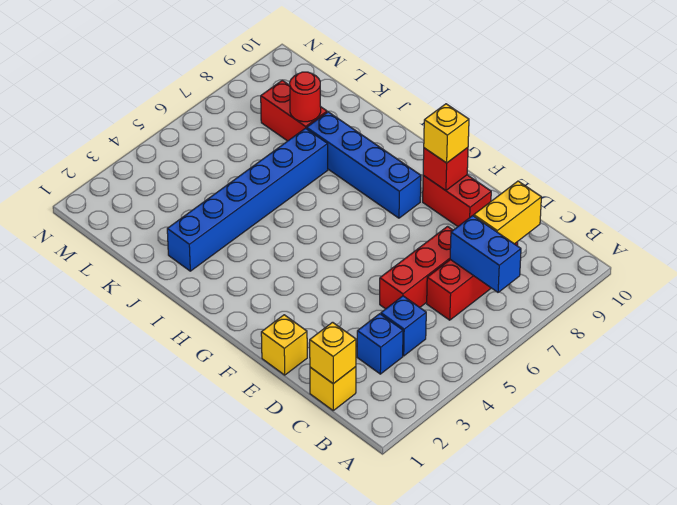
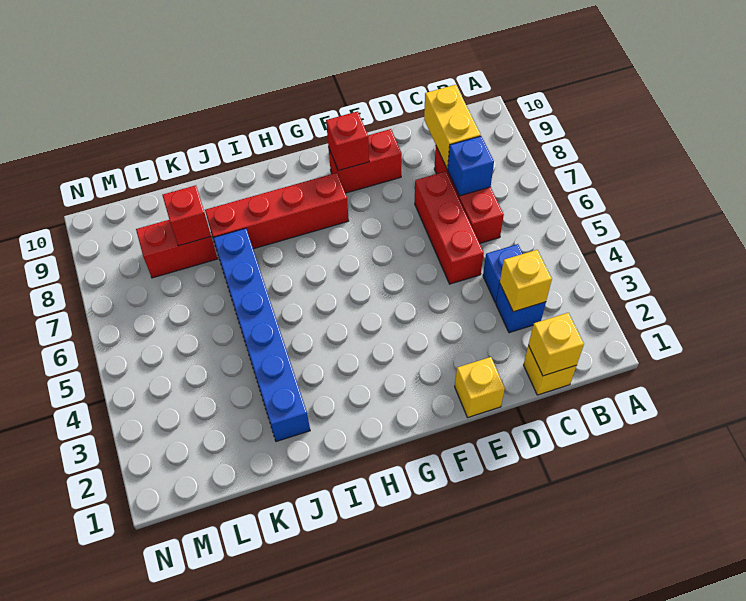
blue 1x2 brick [450,216,521,292] -> blue 1x1 brick [448,136,494,196]
yellow 1x1 brick [424,104,469,163] -> yellow 1x1 brick moved to [500,250,552,312]
blue 1x4 brick [307,112,421,218] -> red 1x4 brick [205,173,349,250]
red 1x1 round brick [290,72,321,122] -> red 1x1 brick [162,185,211,246]

